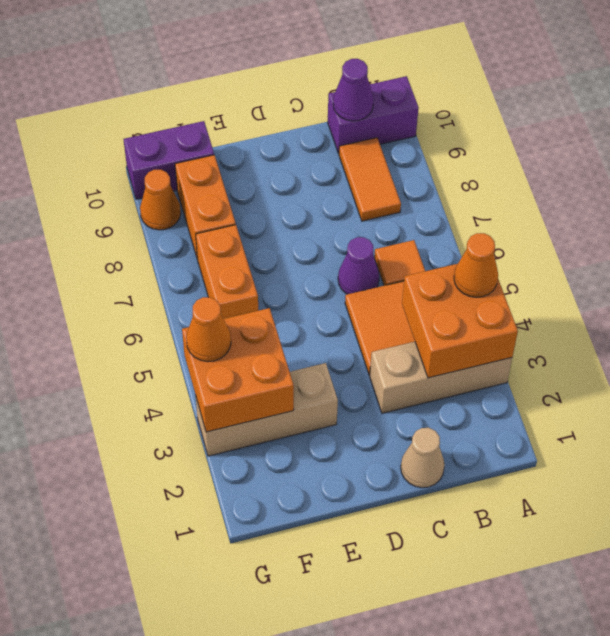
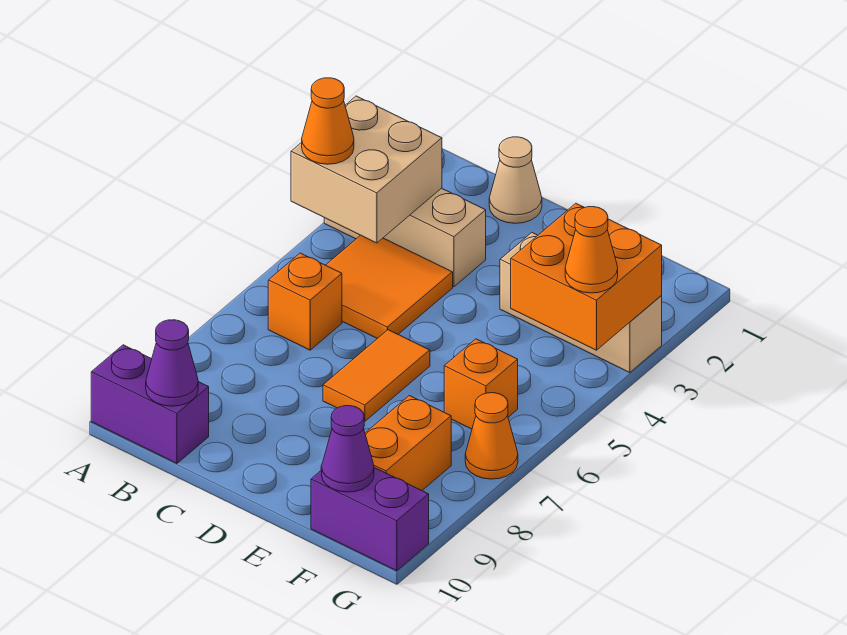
orange 2x2 brick [402,264,518,378] -> tan 2x2 brick [291,96,442,243]
orange 1x1 tile [374,240,425,286] -> orange 1x1 brick [268,253,342,350]
orange 1x2 tile [339,138,401,221] -> orange 1x2 tile moved to [323,330,430,421]
purple 1x1 cone [338,237,379,294] -> purple 1x1 cone moved to [322,406,374,492]
orange 1x2 brick [196,225,258,319] -> orange 1x1 brick [444,339,518,429]
orange 1x1 cone [140,170,181,230] -> orange 1x1 cone moved to [465,393,518,479]

